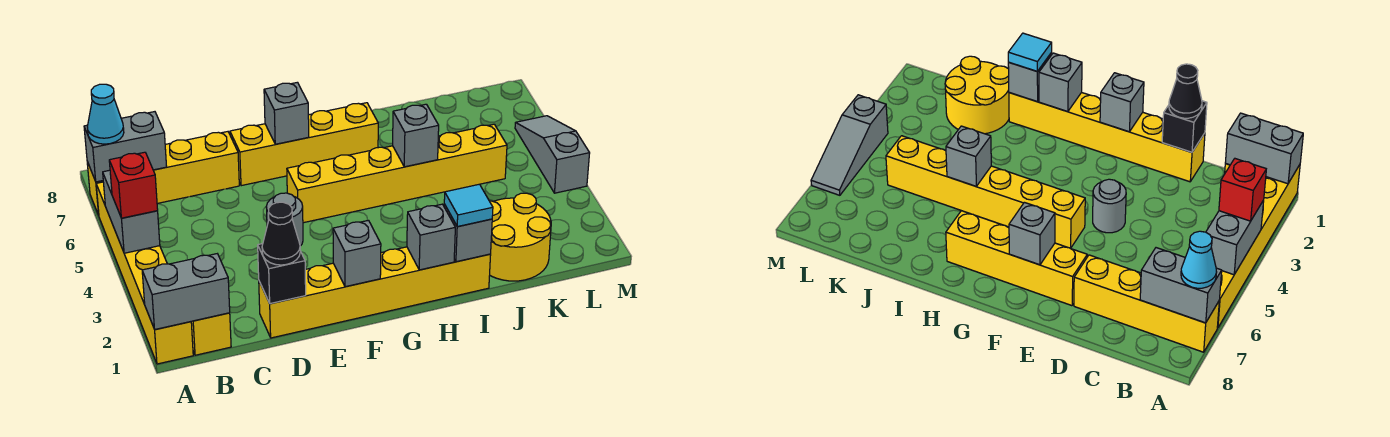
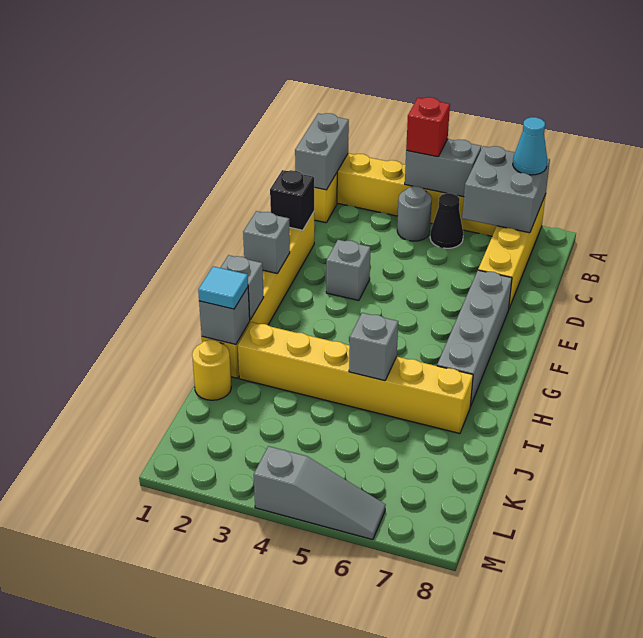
grey 1x2 brick [84,112,167,182] -> grey 2x2 brick [462,146,550,233]
black 1x1 cone [262,202,300,265] -> black 1x1 cone moved to [430,193,463,248]
grey 1x1 round brick [266,193,303,246] -> grey 1x1 round brick moved to [397,186,432,241]
yellow 1x4 brick [230,103,378,186] -> grey 1x4 brick [437,270,512,407]
yellow 1x6 brick [287,124,507,223] -> yellow 1x6 brick turned to [238,322,473,434]
grey 1x1 brick [264,82,309,144] -> grey 1x1 brick moved to [326,240,371,301]
yellow 2x2 round brick [490,193,551,281] -> yellow 1x1 round brick [192,340,231,400]

